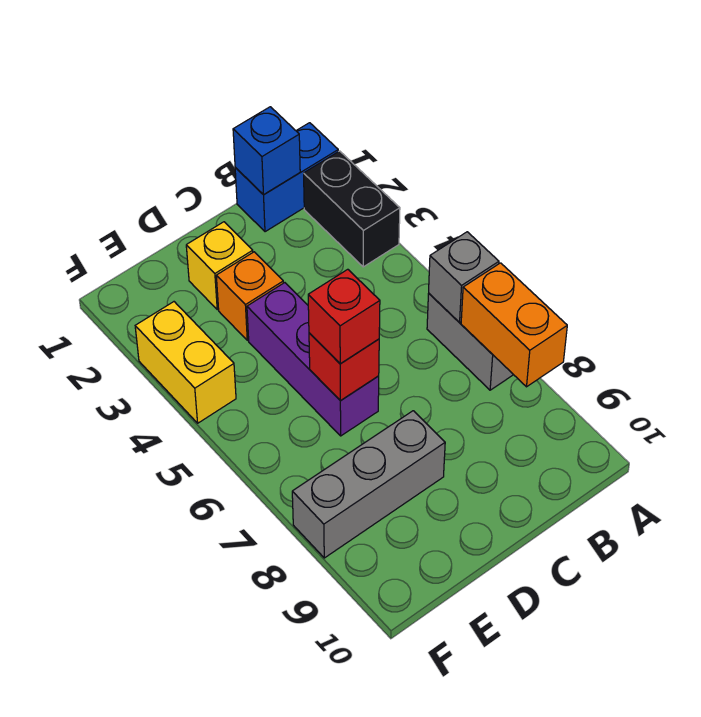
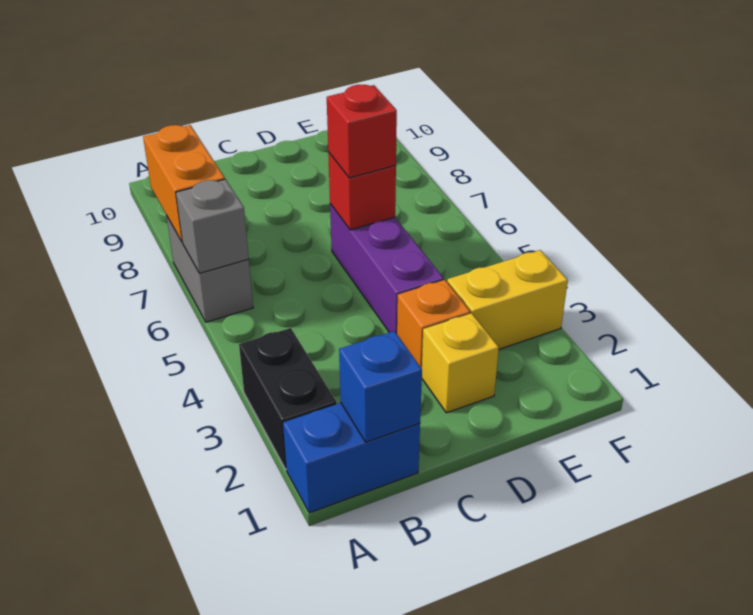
grey 1x3 brick [292,411,445,558] -> none
yellow 1x2 brick [135,302,236,423] -> yellow 1x2 brick turned to [447,250,568,349]

